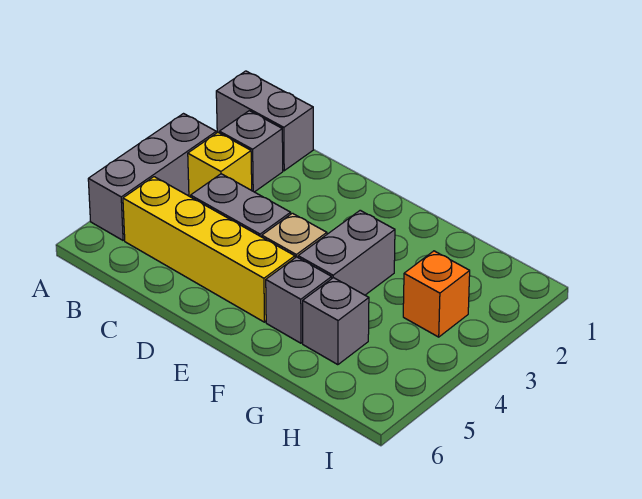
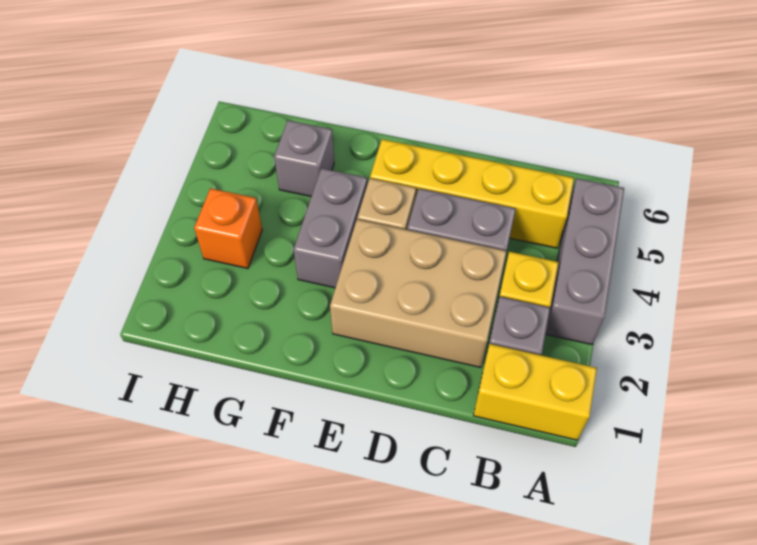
grey 1x2 brick [216,71,313,171] -> yellow 1x2 brick [473,344,597,440]
none -> tan 2x3 brick [330,219,507,368]
grey 1x1 brick [266,257,332,343] -> none

